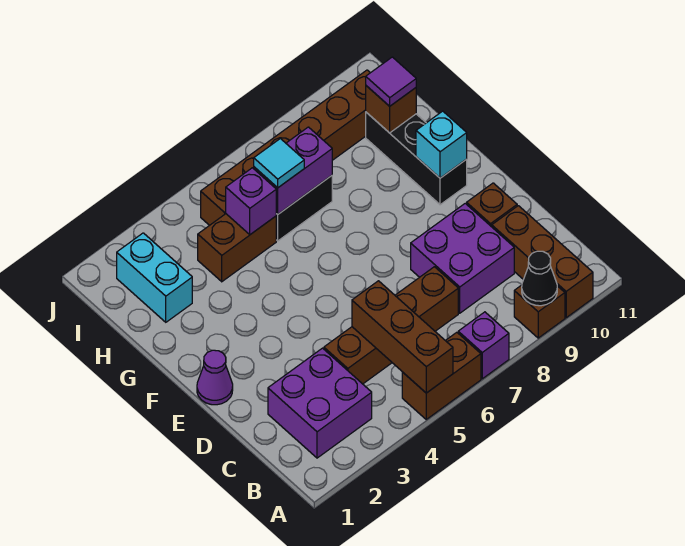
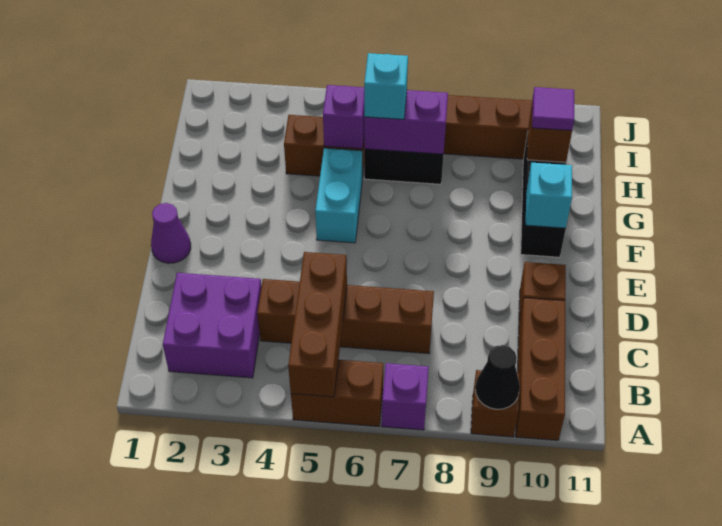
purple 2x2 brick [411,203,514,313] -> none
cyan 1x2 brick [117,233,192,322] -> cyan 1x2 brick moved to [315,148,362,243]
cyan 1x1 tile [254,139,304,188] -> cyan 1x1 brick [364,53,408,120]

